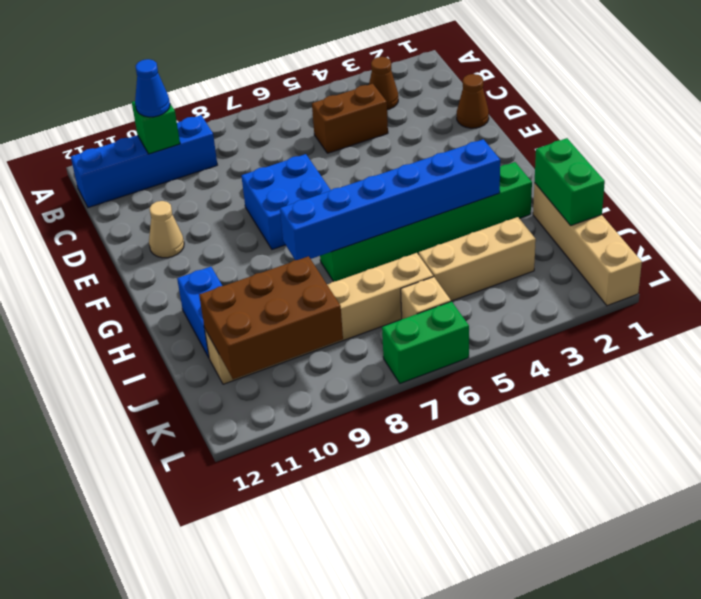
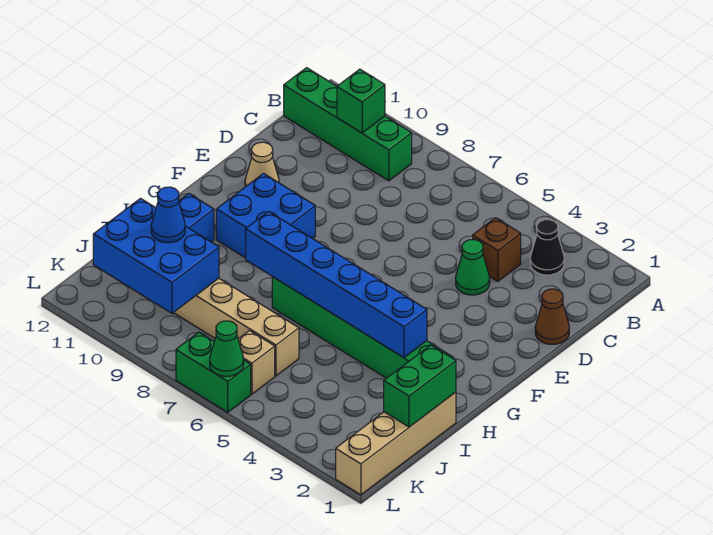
brown 1x1 cone [369,57,398,110] -> black 1x1 cone [530,220,564,275]
blue 1x4 brick [71,115,217,208] -> green 1x4 brick [284,68,412,181]
blue 1x1 cone [135,59,170,117] -> blue 1x1 cone moved to [151,187,185,243]
brown 1x2 brick [312,84,388,153] -> brown 1x1 brick [473,218,521,282]
none -> green 1x1 cone [456,240,490,295]
blue 2x2 brick [241,154,330,249] -> blue 2x2 brick moved to [216,174,315,258]
tan 1x3 brick [419,217,536,301] -> none
brown 2x3 brick [199,256,343,379] -> blue 2x3 brick [93,199,219,313]
none -> green 1x1 cone [210,321,244,376]

